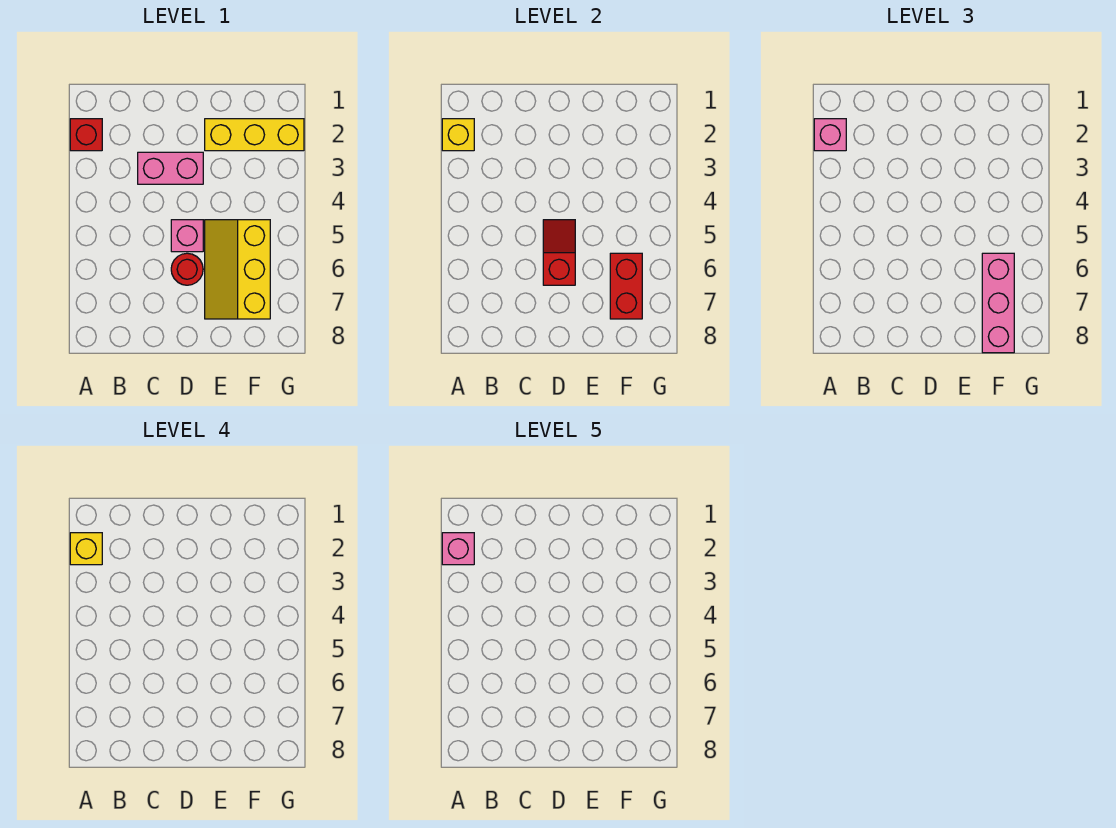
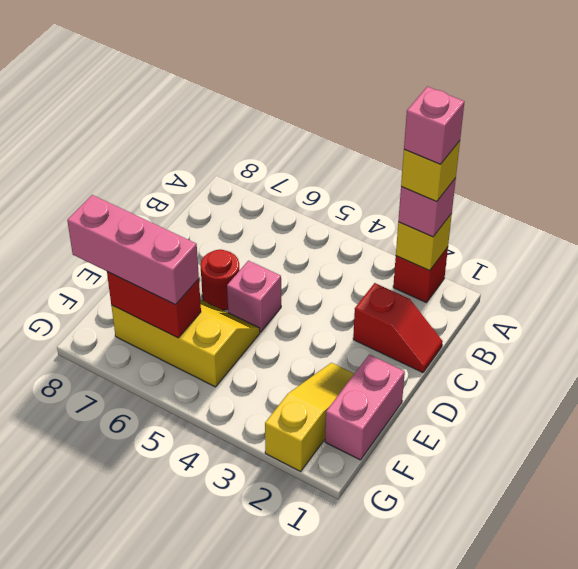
pink 1x2 brick [138,152,203,184] -> pink 1x2 brick moved to [325,355,405,460]
red 1x2 slope [543,220,575,285] -> red 1x2 slope moved to [353,283,443,373]
yellow 1x3 brick [205,119,304,151] -> yellow 1x3 slope [265,363,354,471]

